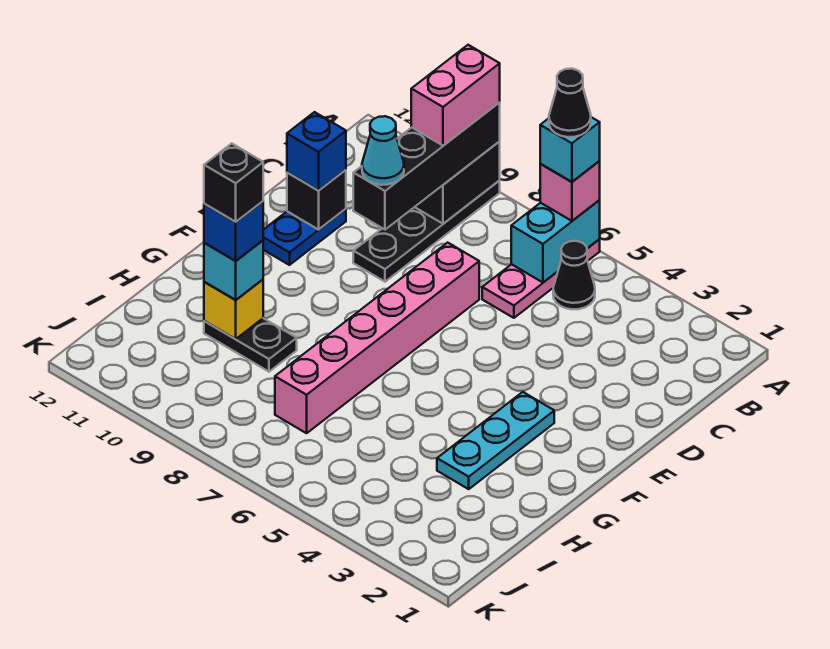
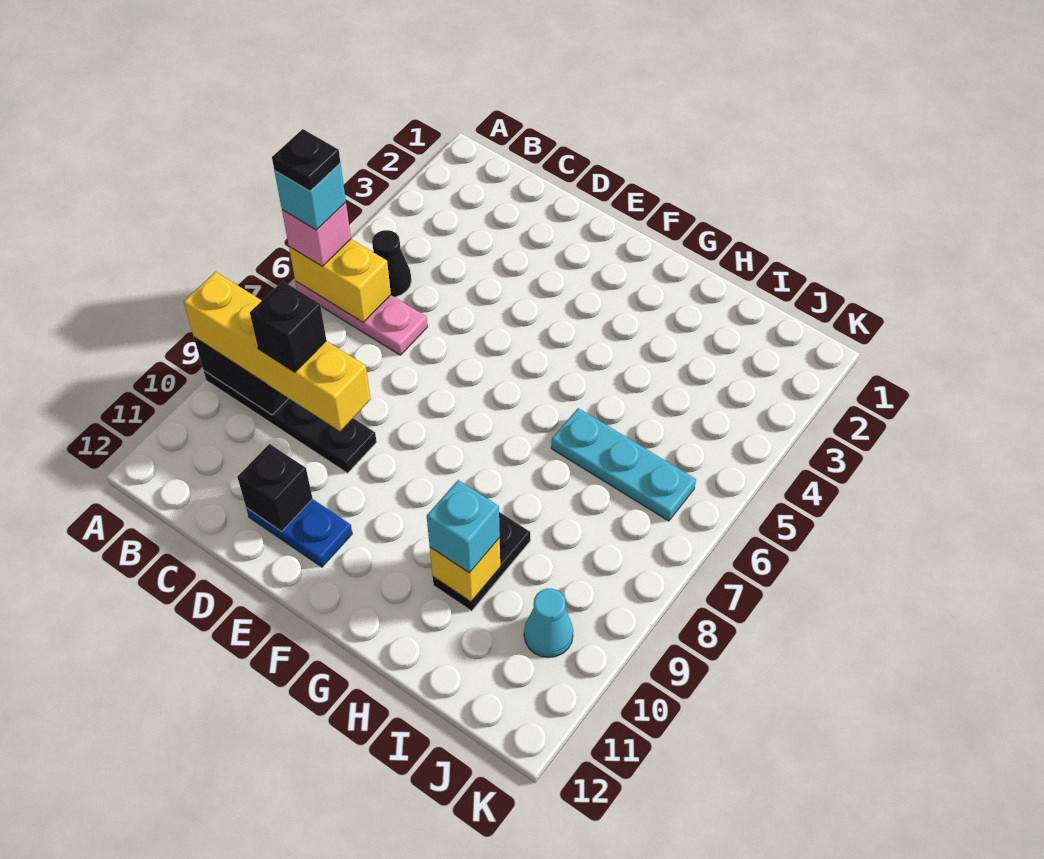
cyan 1x2 brick [511,200,600,282] -> yellow 1x2 brick [289,239,391,322]
black 1x1 cone [549,69,591,137] -> black 1x1 plate [272,129,340,191]
black 1x4 brick [353,103,500,230] -> yellow 1x4 brick [184,272,371,431]
pink 1x2 brick [411,45,500,146] -> none
pink 1x6 brick [275,243,479,433] -> none
cyan 1x1 cone [362,116,404,185] -> cyan 1x1 cone moved to [524,588,573,658]
blue 1x1 brick [287,112,346,190] -> none
cyan 1x3 plate [437,392,554,489] -> cyan 1x3 plate moved to [551,408,696,521]
blue 1x1 brick [204,201,263,261] -> none
black 1x1 brick [204,144,263,222] -> black 1x1 brick moved to [250,281,326,372]

